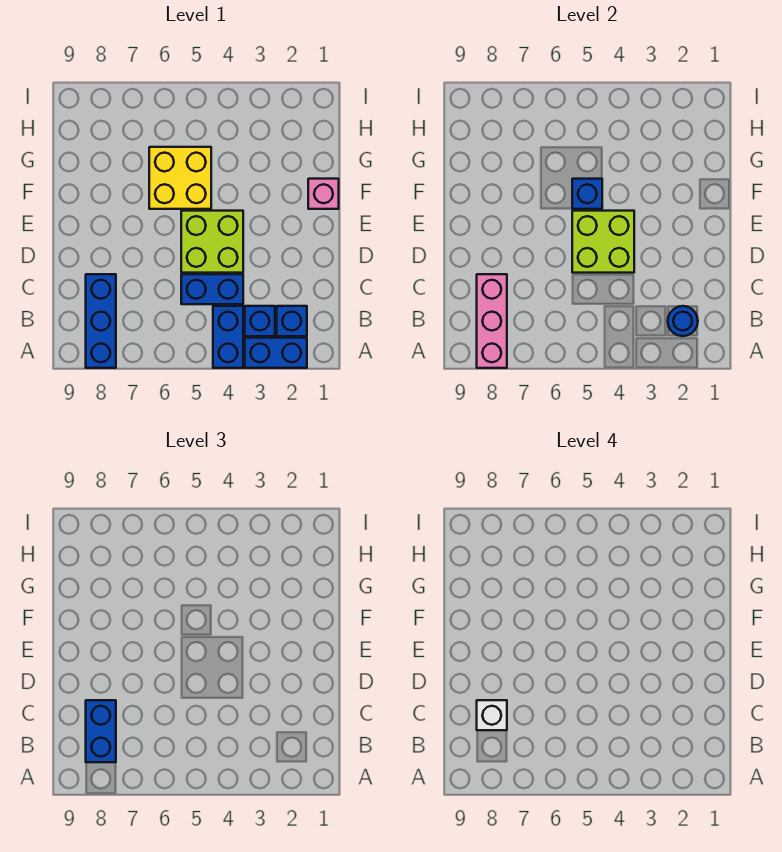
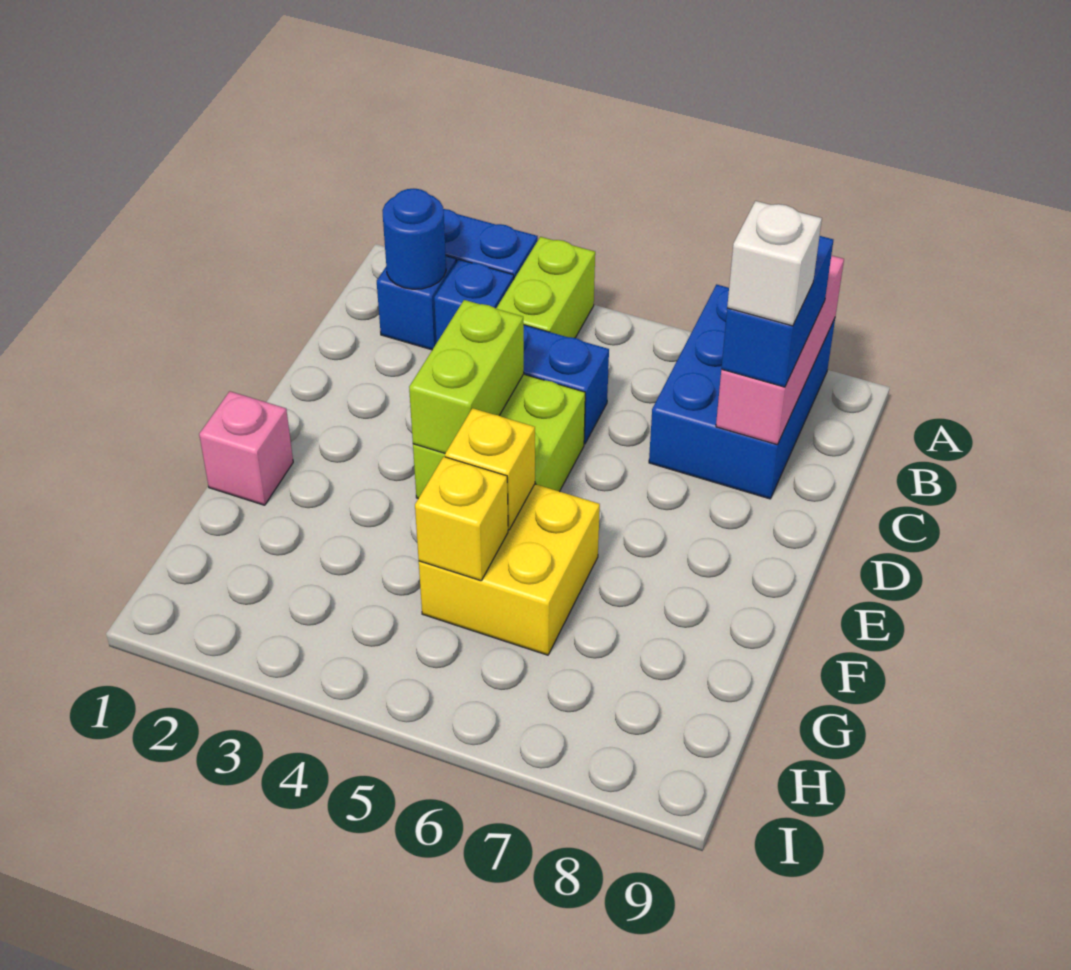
blue 1x2 brick [213,306,243,368] -> lime 1x2 brick [496,237,595,338]
blue 1x3 brick [86,274,116,368] -> blue 2x3 brick [649,284,835,499]
lime 2x2 brick [572,211,634,273] -> lime 1x2 brick [409,300,524,453]
blue 1x1 brick [572,179,602,209] -> yellow 1x1 brick [445,408,535,530]
none -> yellow 1x1 brick [415,457,508,581]

